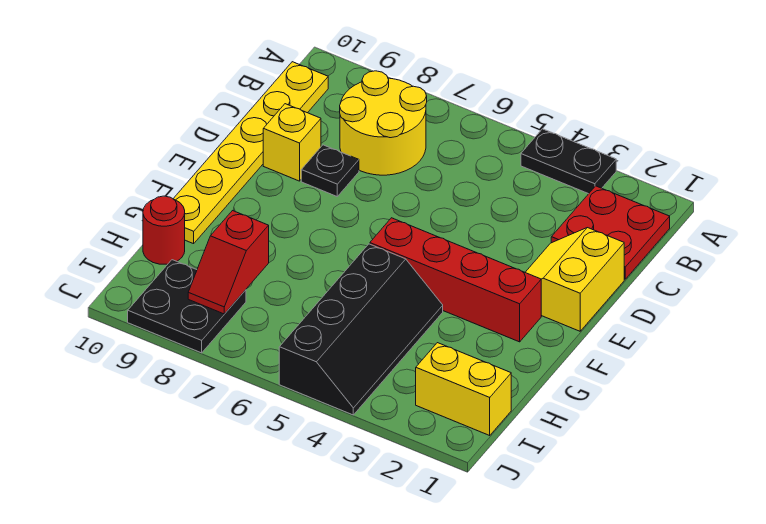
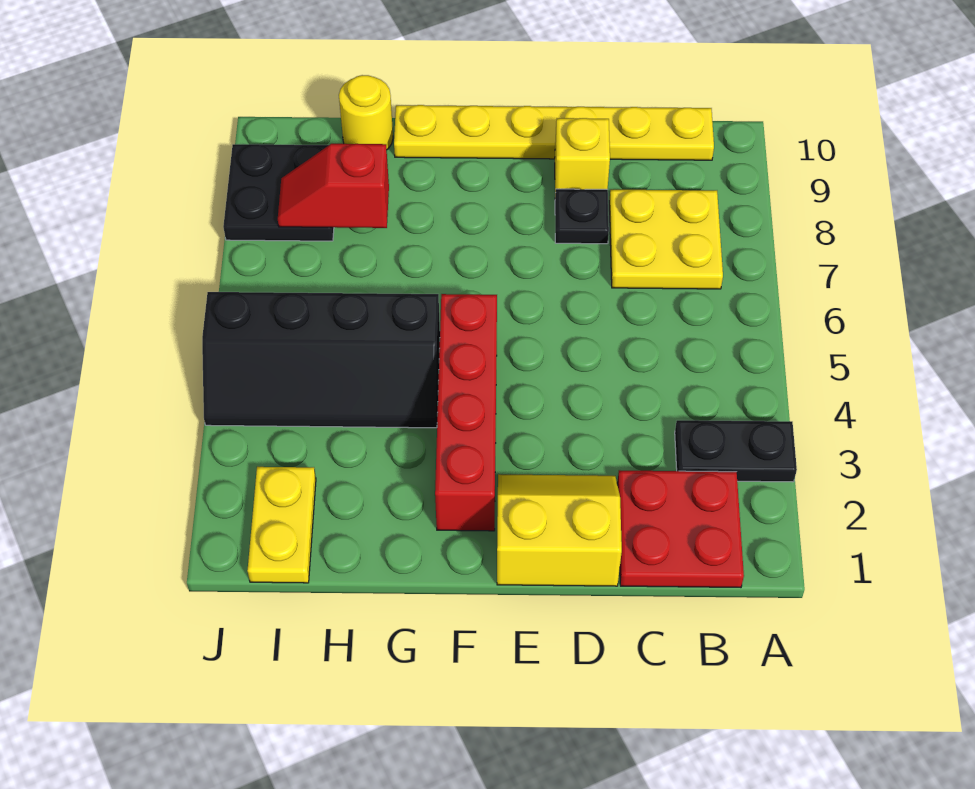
black 1x2 plate [521,129,616,194] -> black 1x2 plate turned to [675,420,797,482]
yellow 2x2 round brick [340,71,427,175] -> yellow 2x2 plate [609,190,723,289]
red 1x1 round brick [143,196,185,264] -> yellow 1x1 round brick [339,75,393,150]
yellow 1x2 brick [416,343,511,435] -> yellow 1x2 plate [247,467,316,583]

